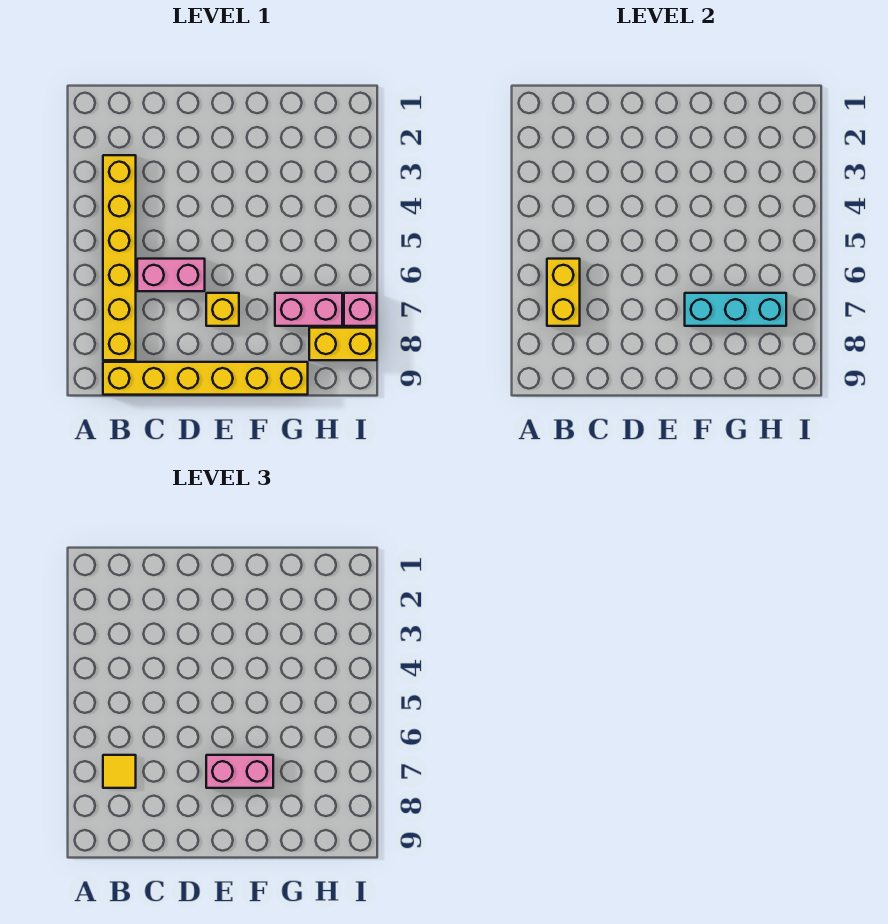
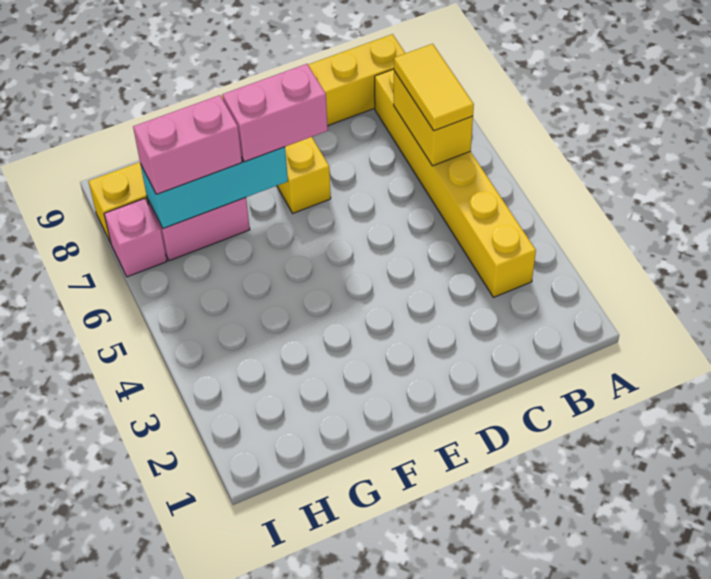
yellow 1x1 tile [103,755,136,788] -> yellow 1x2 tile [394,44,474,131]
pink 1x2 brick [137,259,205,291] -> pink 1x2 brick moved to [133,95,242,194]

